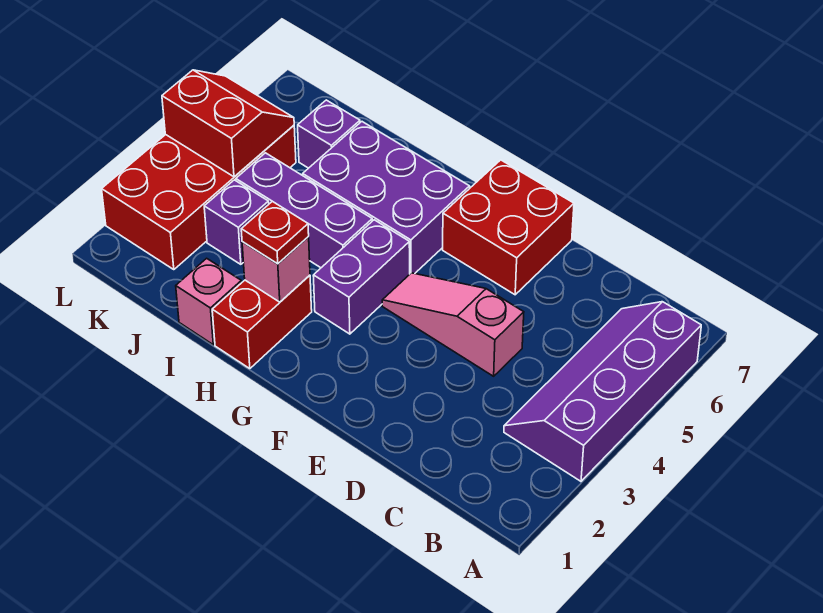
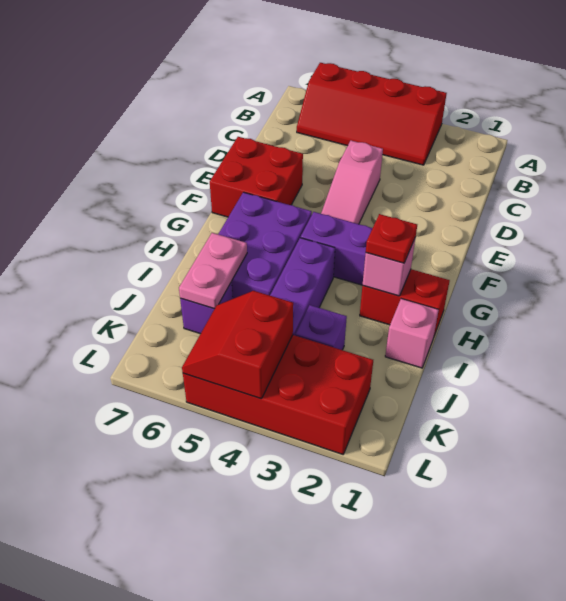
purple 2x4 slope [504,302,701,481] -> red 2x4 slope [297,63,447,165]
none -> pink 1x2 plate [179,233,247,309]

